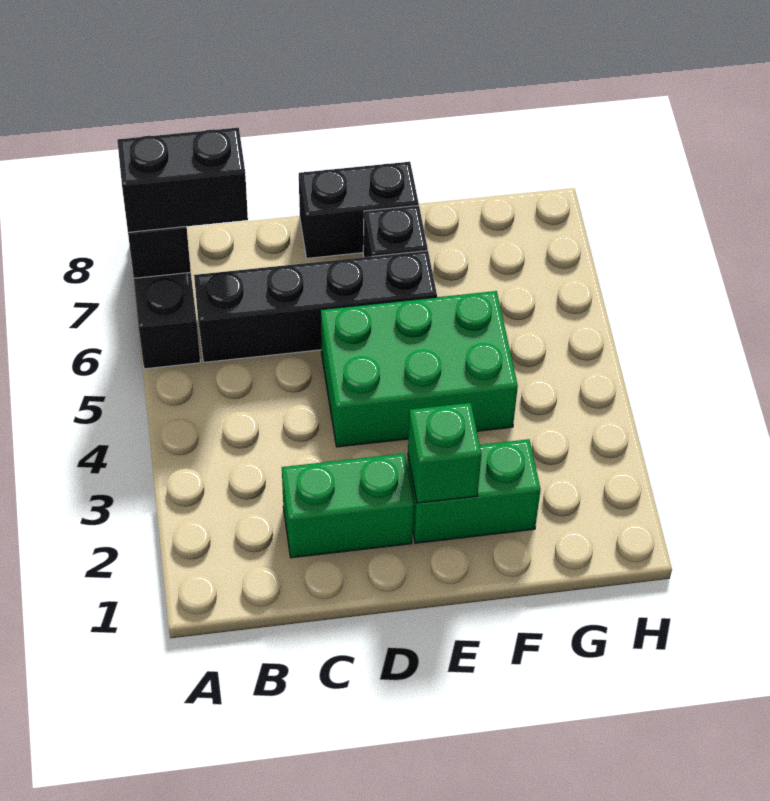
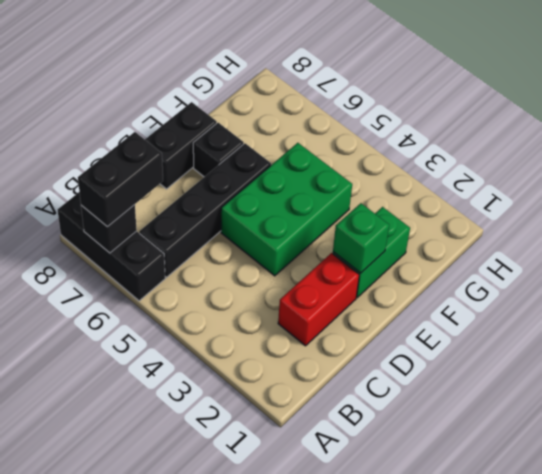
green 1x2 brick [282,453,414,558] -> red 1x2 brick [278,253,359,346]

